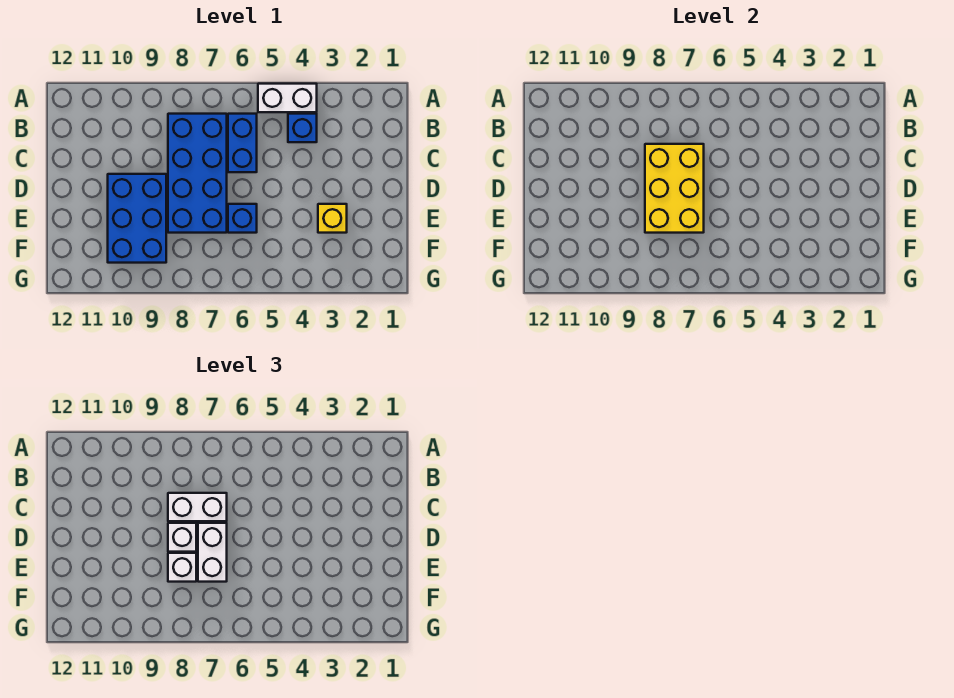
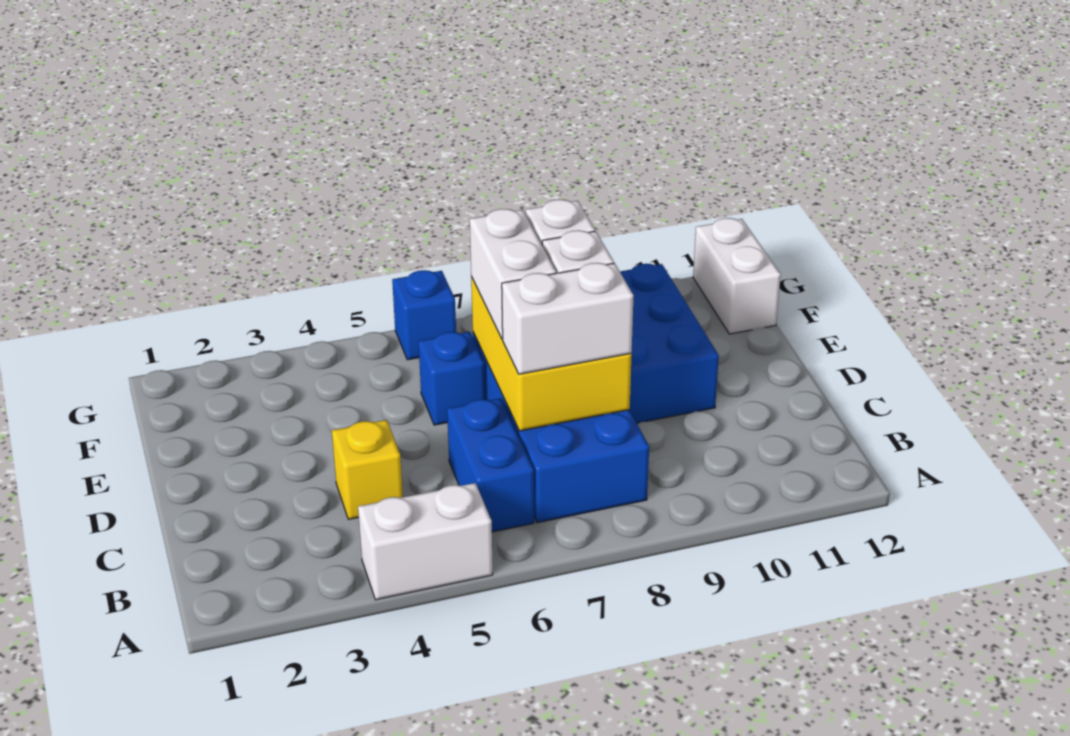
blue 1x1 brick [288,114,317,142] -> blue 1x1 brick moved to [392,270,456,360]
yellow 1x1 brick [318,204,347,233] -> yellow 1x1 brick moved to [332,420,403,519]
none -> white 1x2 brick [693,218,781,334]

